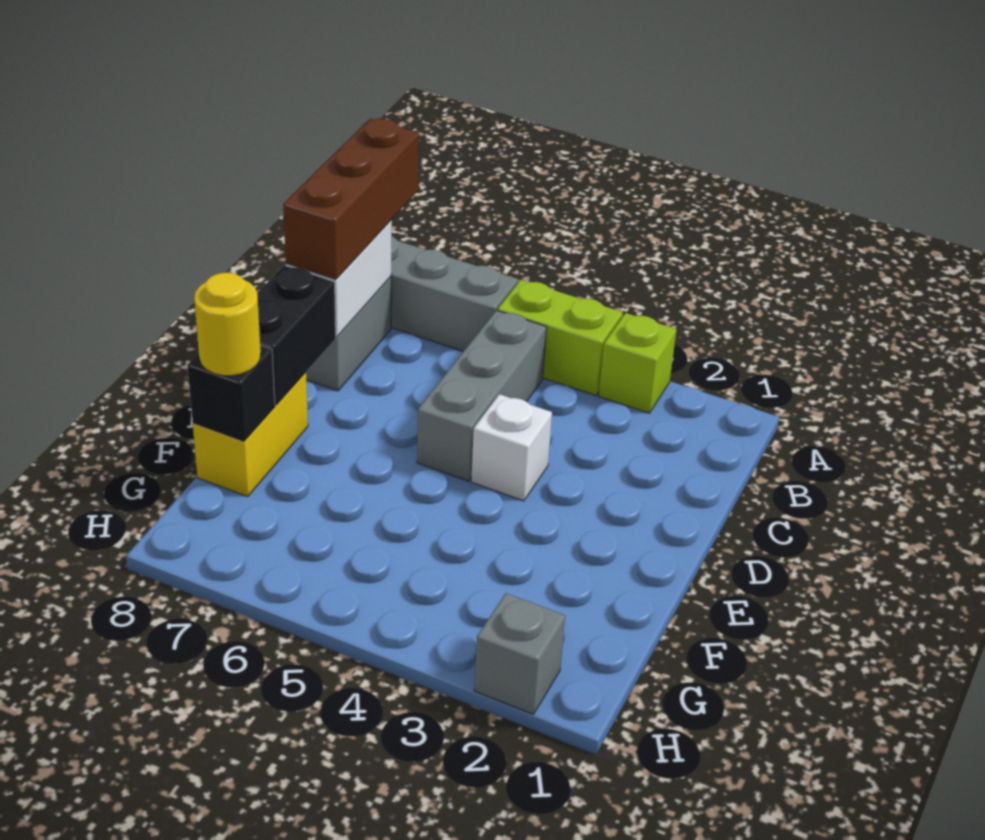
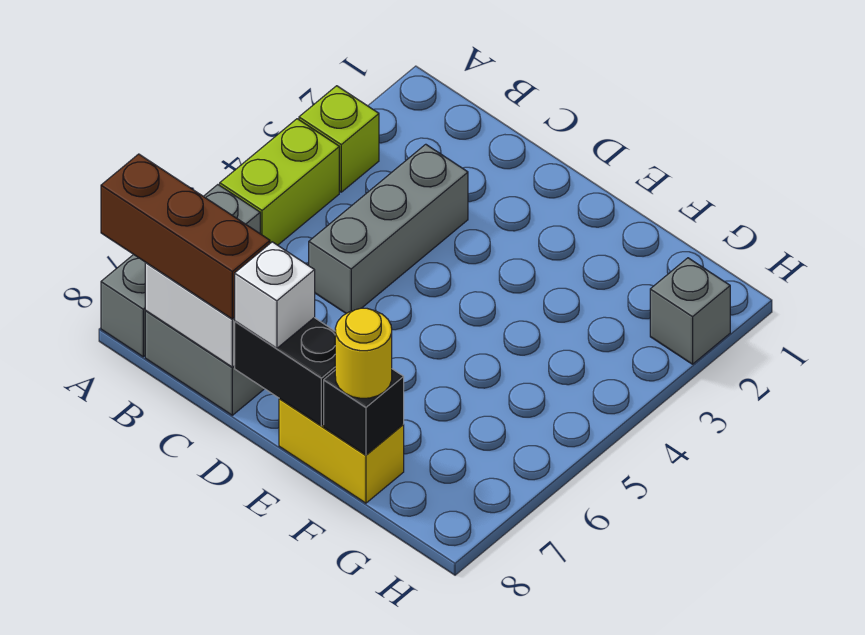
grey 1x3 brick [417,310,547,481] -> grey 1x3 brick turned to [309,144,468,314]
white 1x1 brick [471,394,552,501] -> white 1x1 brick moved to [235,242,315,348]

